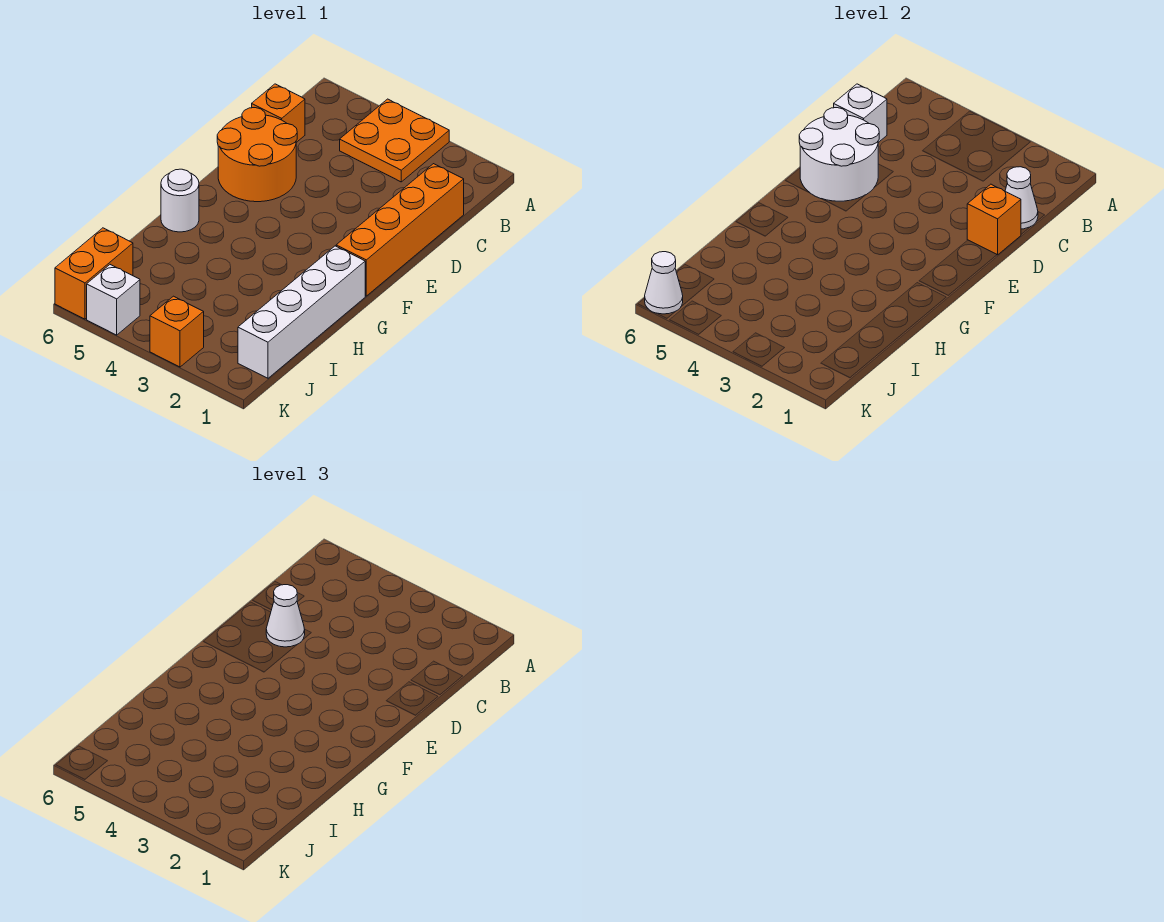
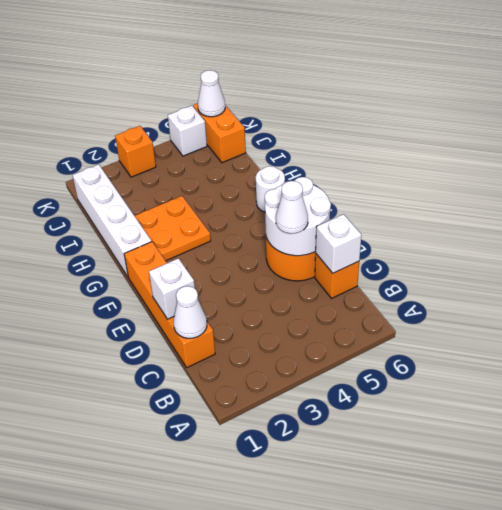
orange 2x2 plate [340,99,449,182] -> orange 2x2 plate moved to [135,196,211,261]
orange 1x1 brick [967,184,1021,255] -> white 1x1 brick [149,258,195,319]

